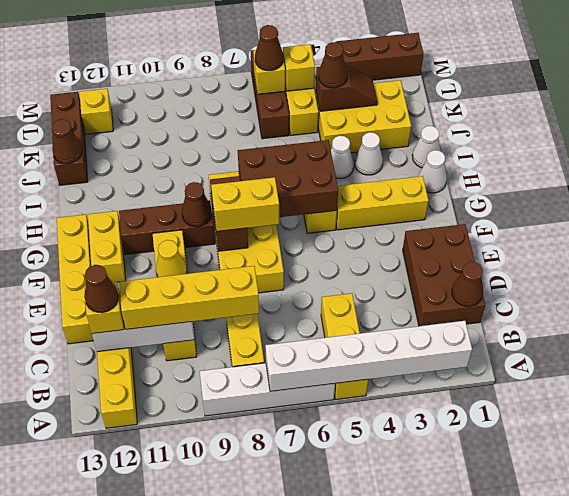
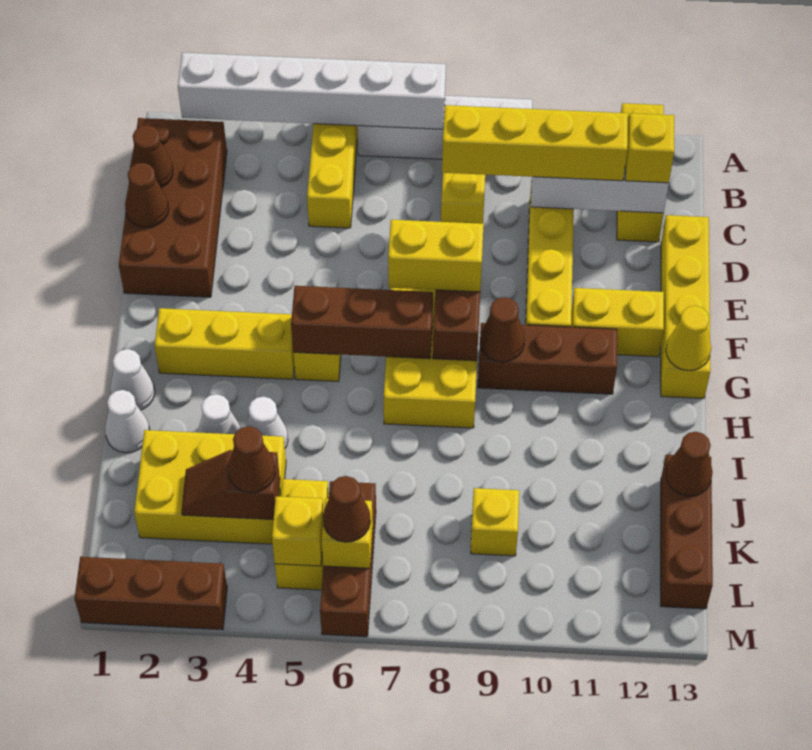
brown 2x3 brick [403,224,485,326] -> brown 2x4 brick [119,118,227,297]
brown 1x1 cone [84,265,118,313] -> brown 1x1 cone moved to [125,163,169,228]
yellow 1x1 cone [156,240,187,277] -> yellow 1x1 cone moved to [666,306,711,371]
yellow 1x2 brick [88,211,126,282] -> yellow 1x2 brick turned to [571,288,664,357]
brown 2x3 brick [238,140,338,217] -> brown 1x3 brick [291,286,433,359]
yellow 1x1 brick [80,89,113,134] -> yellow 1x1 brick moved to [471,488,519,556]

